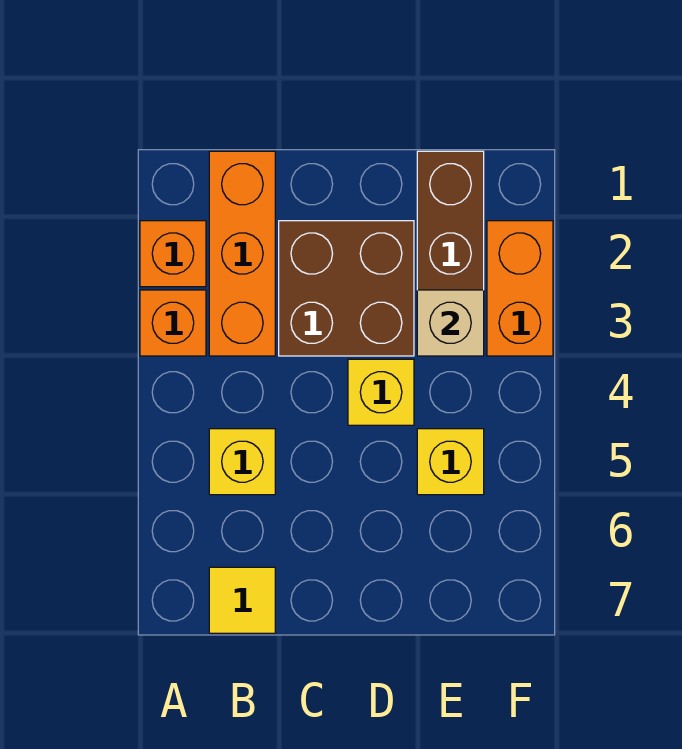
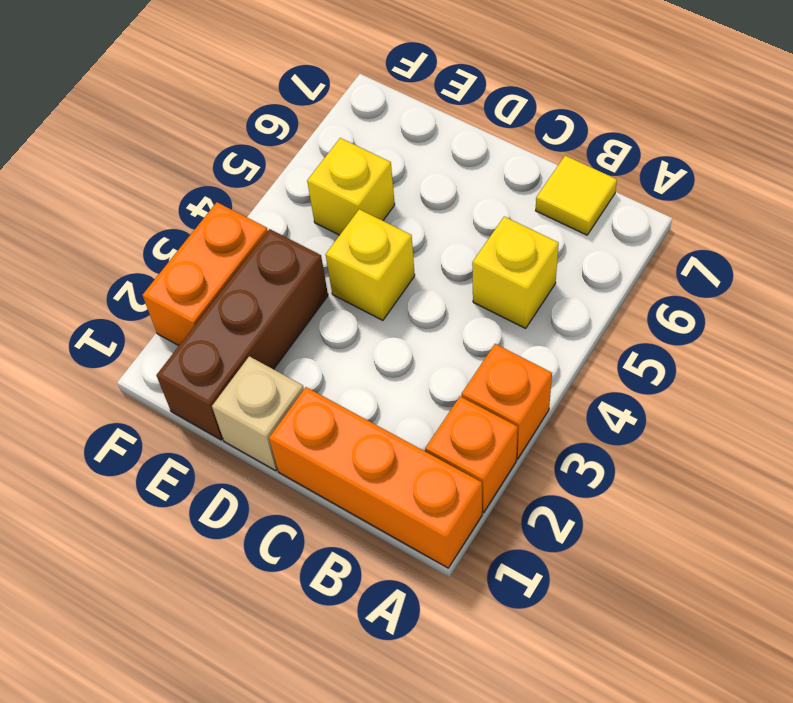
orange 1x3 brick [209,151,275,356] -> orange 1x3 brick turned to [269,387,482,568]
brown 2x2 brick [279,221,414,356] -> none
tan 1x1 brick [417,290,484,356] -> tan 1x1 brick moved to [212,356,304,471]

